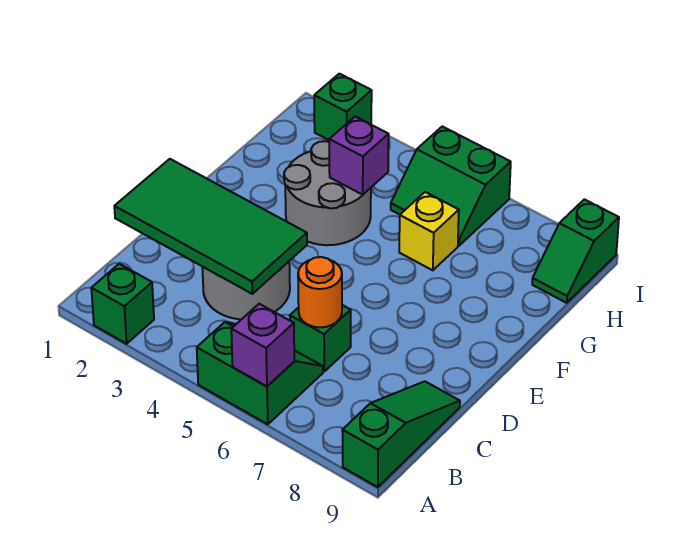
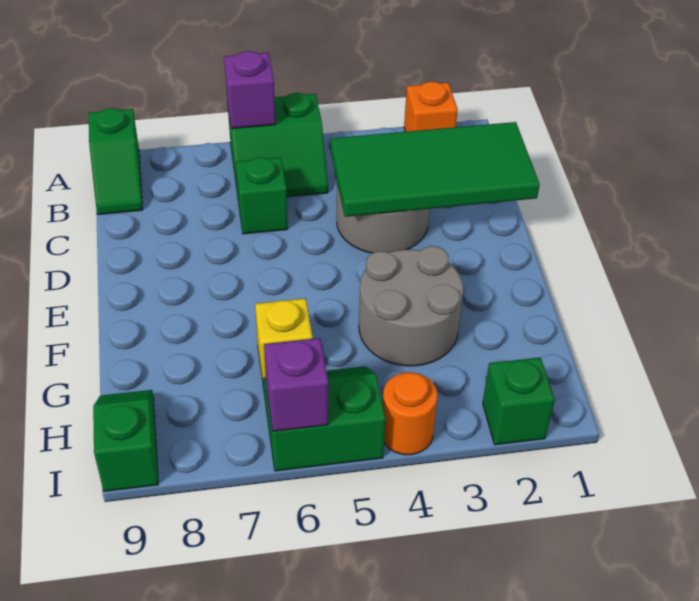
green 1x1 brick [91,264,154,344] -> orange 1x1 brick [404,82,458,132]
green 1x3 slope [342,381,460,487] -> green 1x2 slope [89,108,143,215]
orange 1x1 round brick [298,257,342,328] -> orange 1x1 round brick moved to [383,372,437,455]
purple 1x1 brick [329,117,389,195] -> purple 1x1 brick moved to [264,338,328,431]

